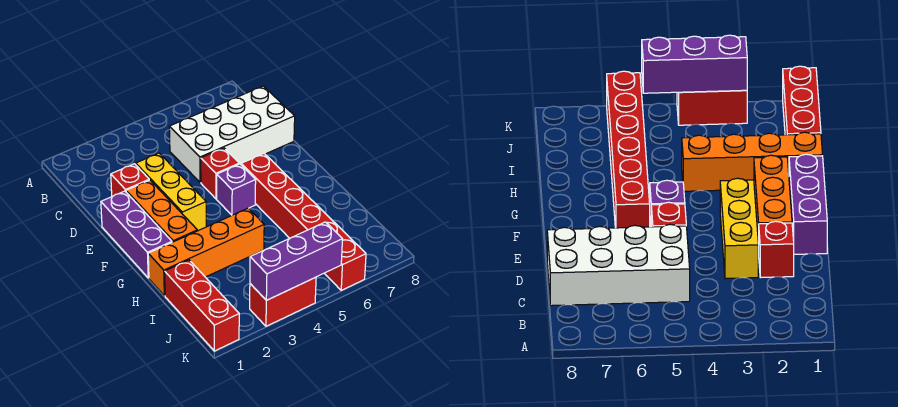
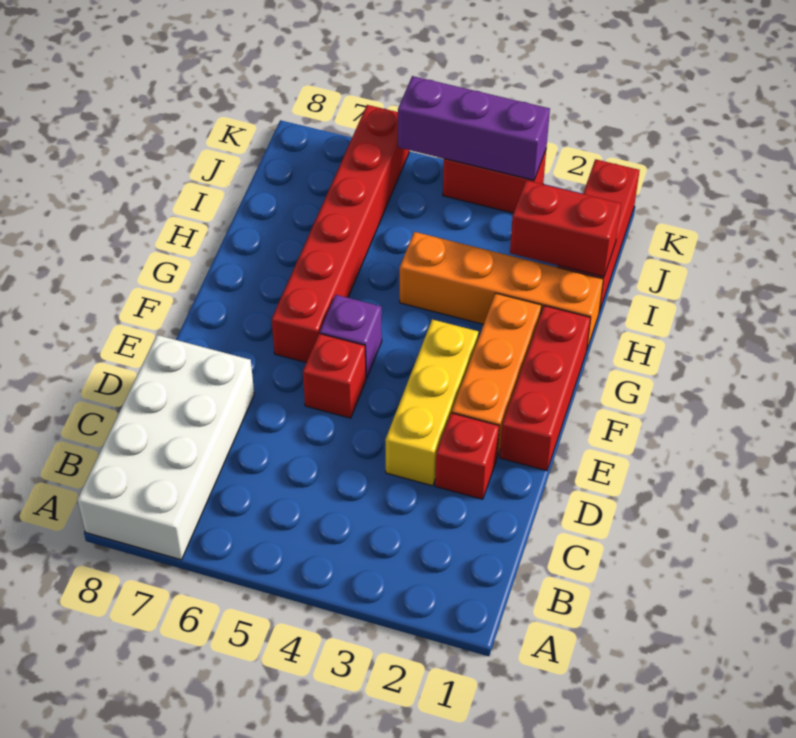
white 2x4 brick [169,86,295,182] -> white 2x4 brick turned to [77,335,254,560]
purple 1x3 brick [101,191,172,278] -> red 1x3 brick [500,306,591,471]
none -> red 1x2 brick [510,180,621,277]

